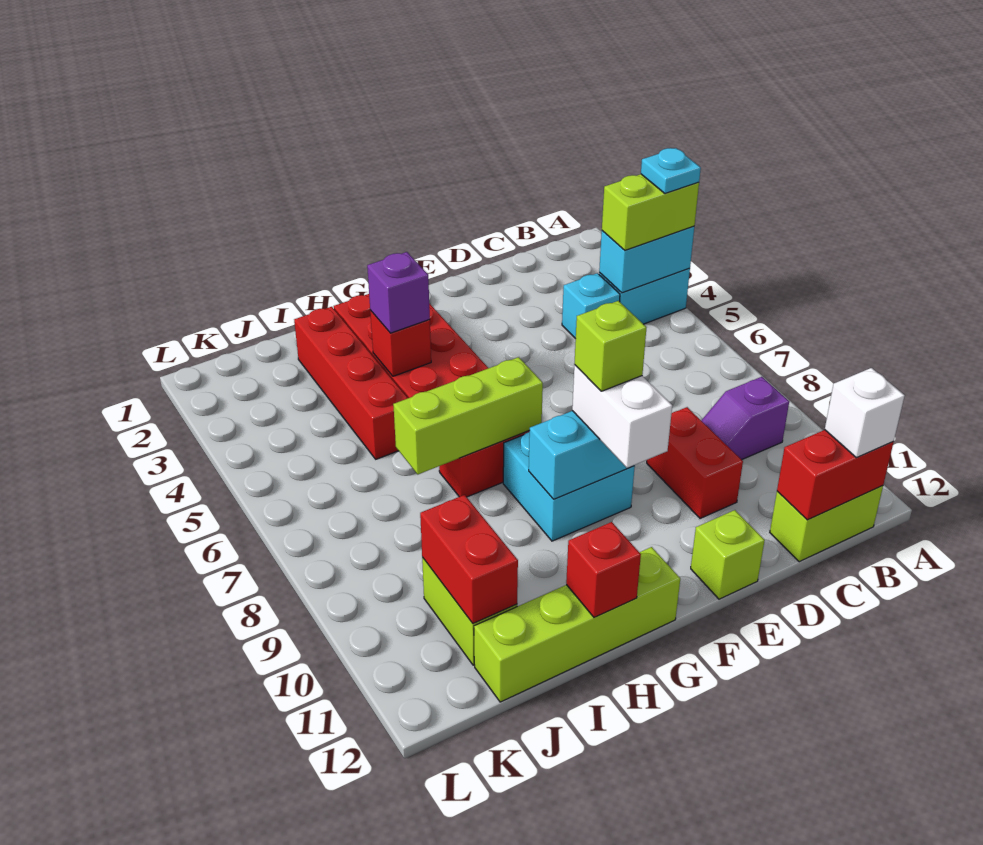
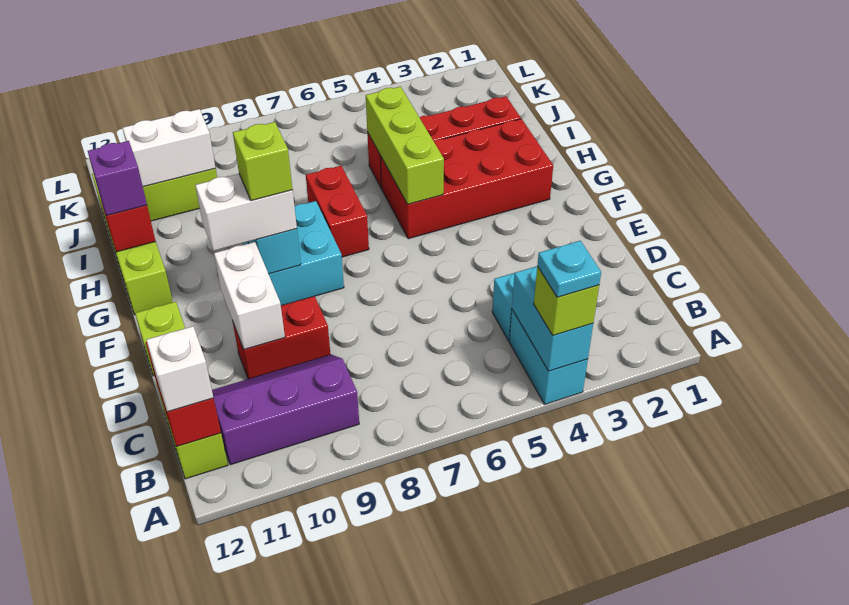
lime 1x2 brick [602,174,699,250] -> lime 1x1 brick [534,266,599,335]
purple 1x2 slope [701,377,789,460] -> purple 2x3 slope [212,355,359,465]
none -> white 1x2 brick [214,242,285,349]
lime 1x3 brick [393,357,543,474] -> lime 1x3 brick moved to [366,87,444,204]
red 1x1 brick [370,310,431,376] -> none
purple 1x1 brick [367,252,430,333] -> purple 1x1 brick moved to [88,141,147,216]
red 1x2 brick [420,495,518,624] -> white 1x2 brick [123,109,215,187]

